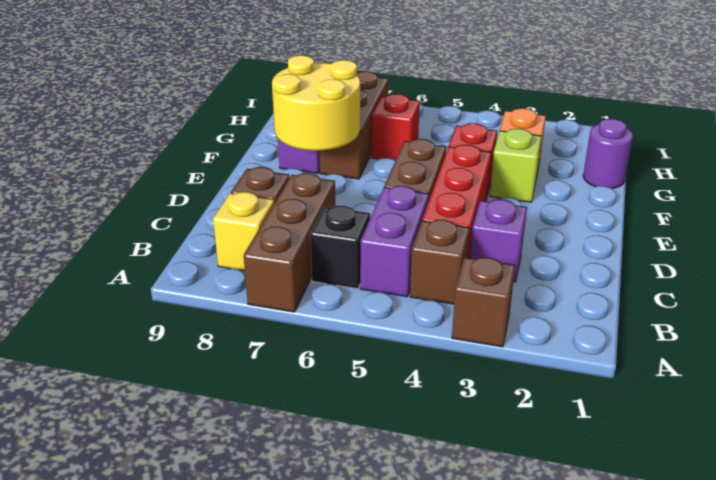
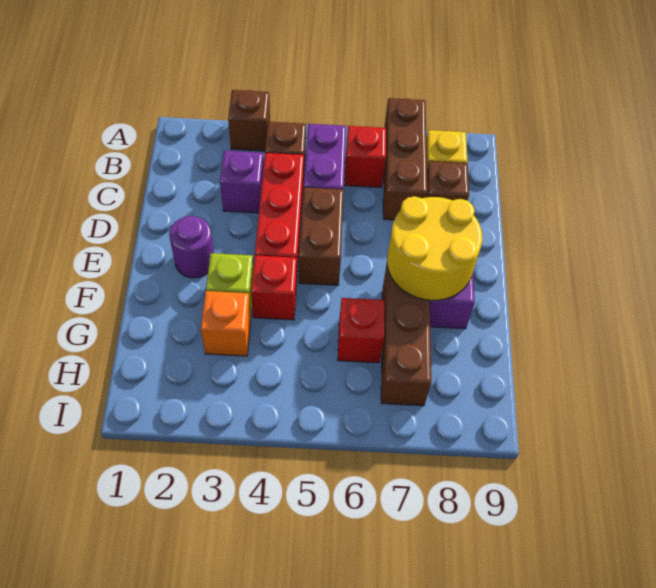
black 1x1 brick [310,206,370,289] -> red 1x1 brick [345,126,386,187]
purple 1x1 round brick [583,119,633,188] -> purple 1x1 round brick moved to [169,216,214,278]

